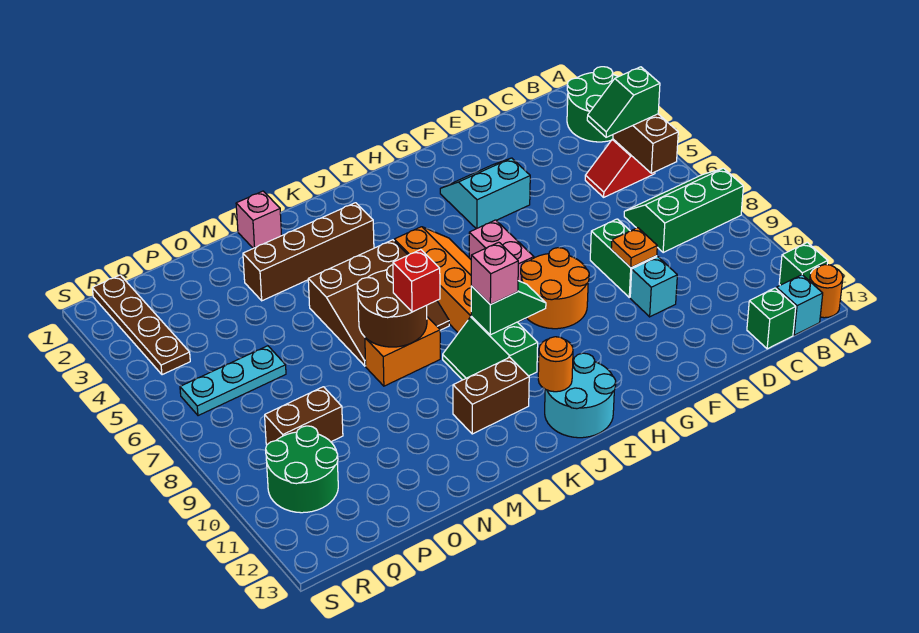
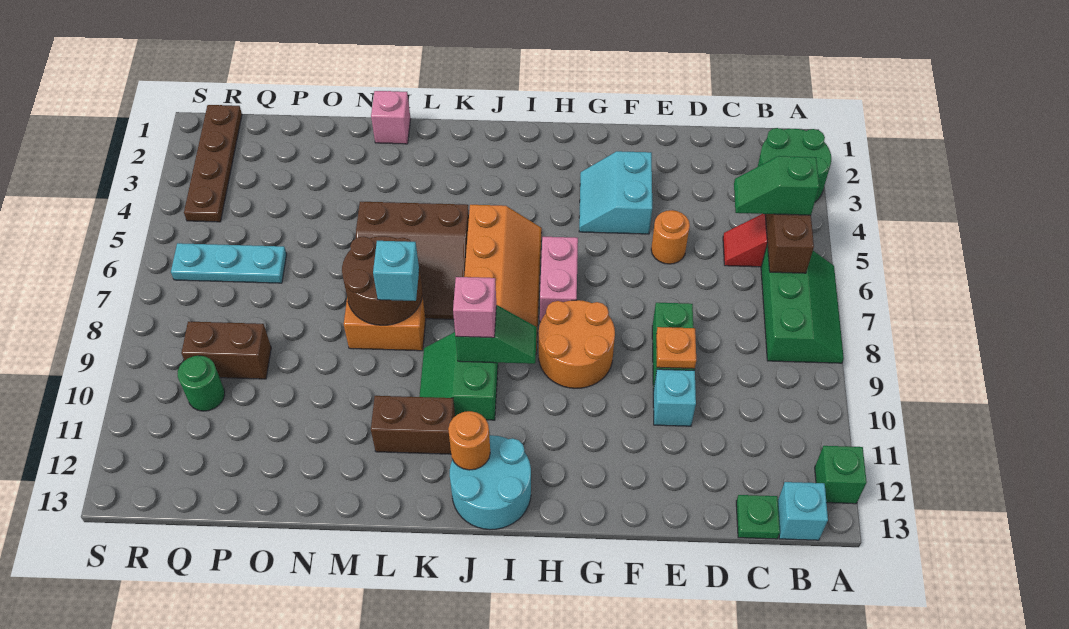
green 2x3 slope [624,168,743,253] -> green 2x3 slope turned to [761,243,844,363]
orange 1x1 round brick [810,265,843,318] -> orange 1x1 round brick moved to [651,210,690,264]
green 1x1 brick [747,288,796,349] -> green 1x1 plate [736,495,780,539]
cyan 2x2 slope [440,158,530,229] -> cyan 2x2 slope turned to [579,151,652,234]
brown 1x4 brick [243,203,374,301] -> none
red 1x1 brick [393,250,440,312] -> cyan 1x1 brick [373,241,419,301]
green 2x2 round brick [266,426,338,513] -> green 1x1 round brick [178,356,225,411]

